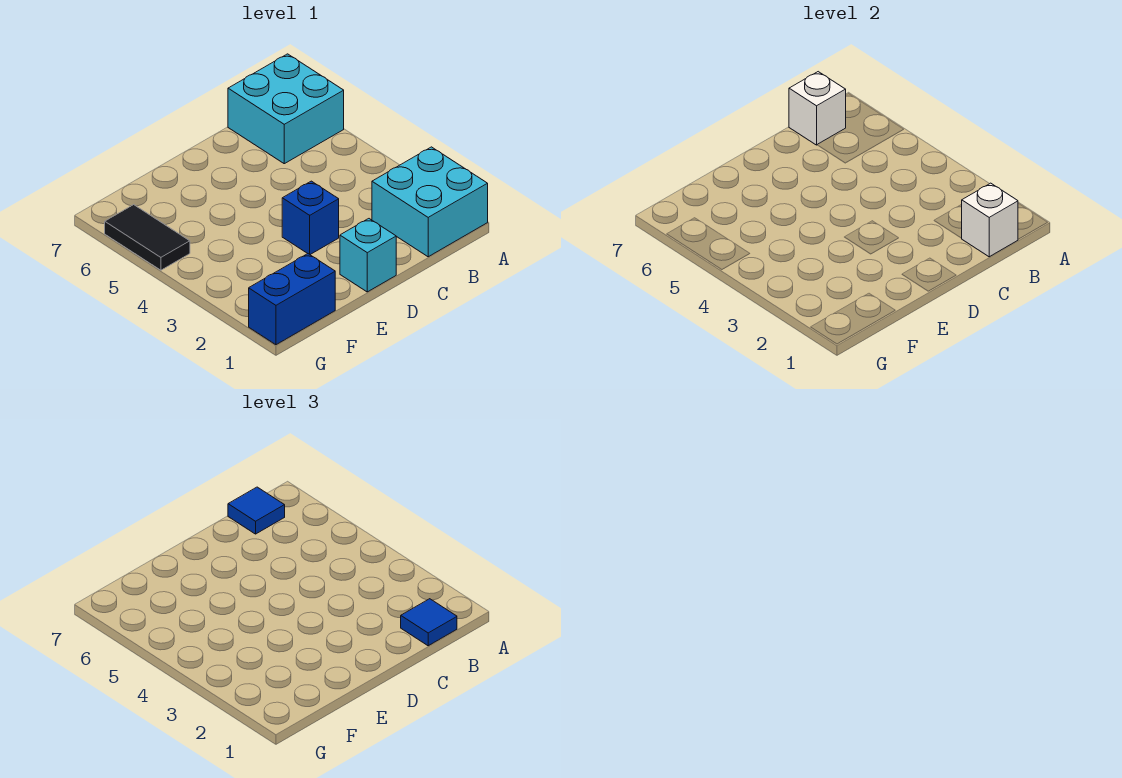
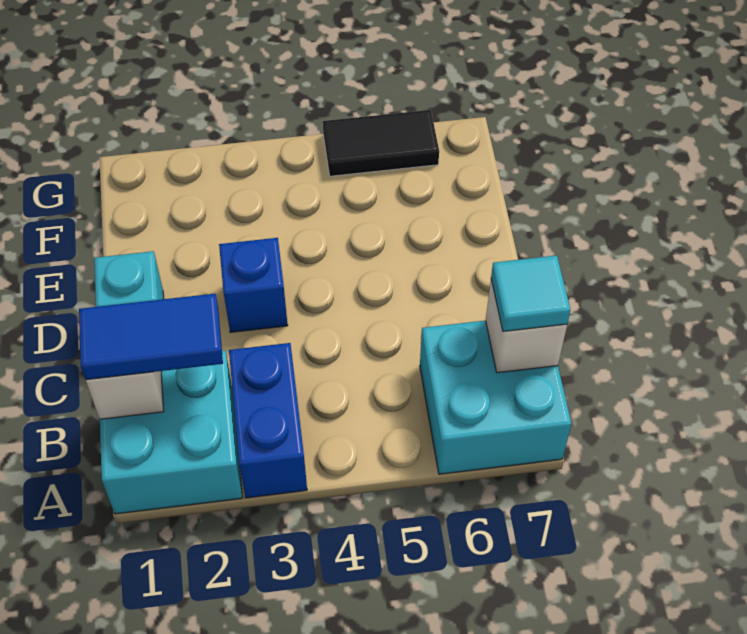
blue 1x1 tile [401,599,457,646] -> blue 1x2 tile [79,294,223,380]
blue 1x1 tile [228,487,285,534] -> cyan 1x1 tile [491,255,570,332]
blue 1x2 brick [249,254,335,345] -> blue 1x2 brick moved to [229,343,307,498]

